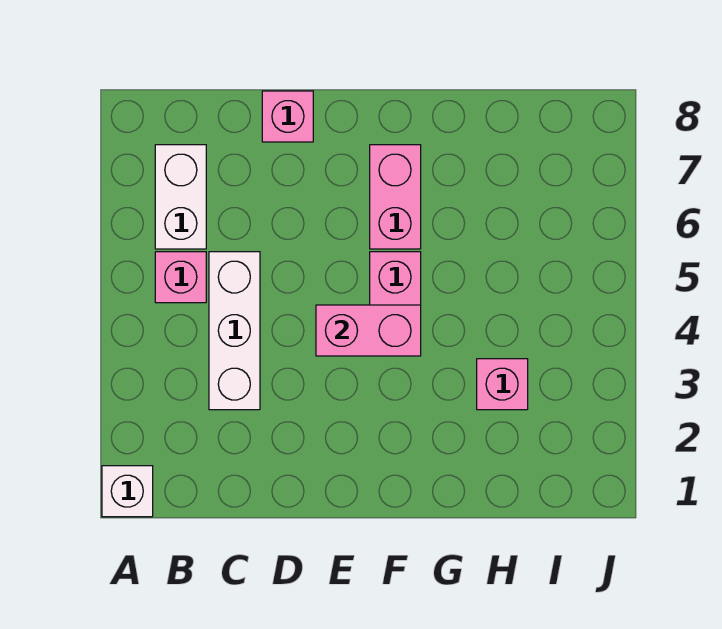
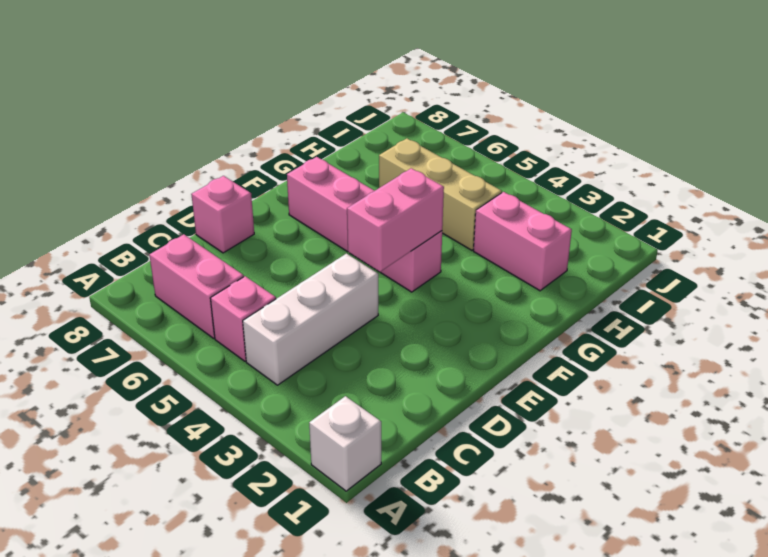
white 1x2 brick [155,145,206,249] -> pink 1x2 brick [149,234,244,338]
white 1x3 brick [209,252,260,410] -> white 1x3 brick turned to [243,254,378,385]
pink 1x1 brick [477,359,528,410] -> pink 1x2 brick [473,192,572,291]
none -> tan 1x3 brick [379,138,502,250]

